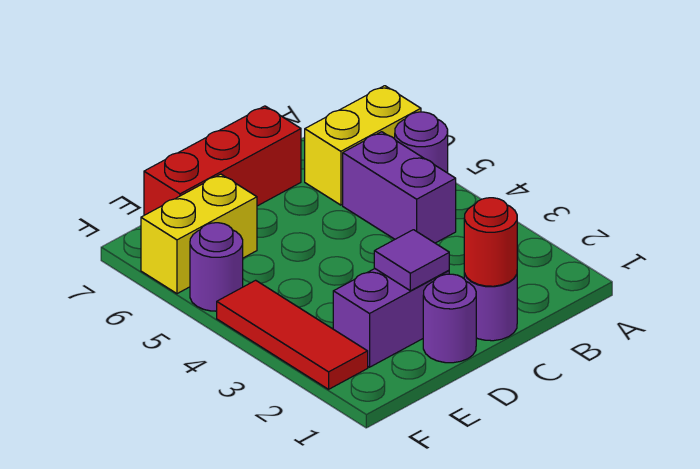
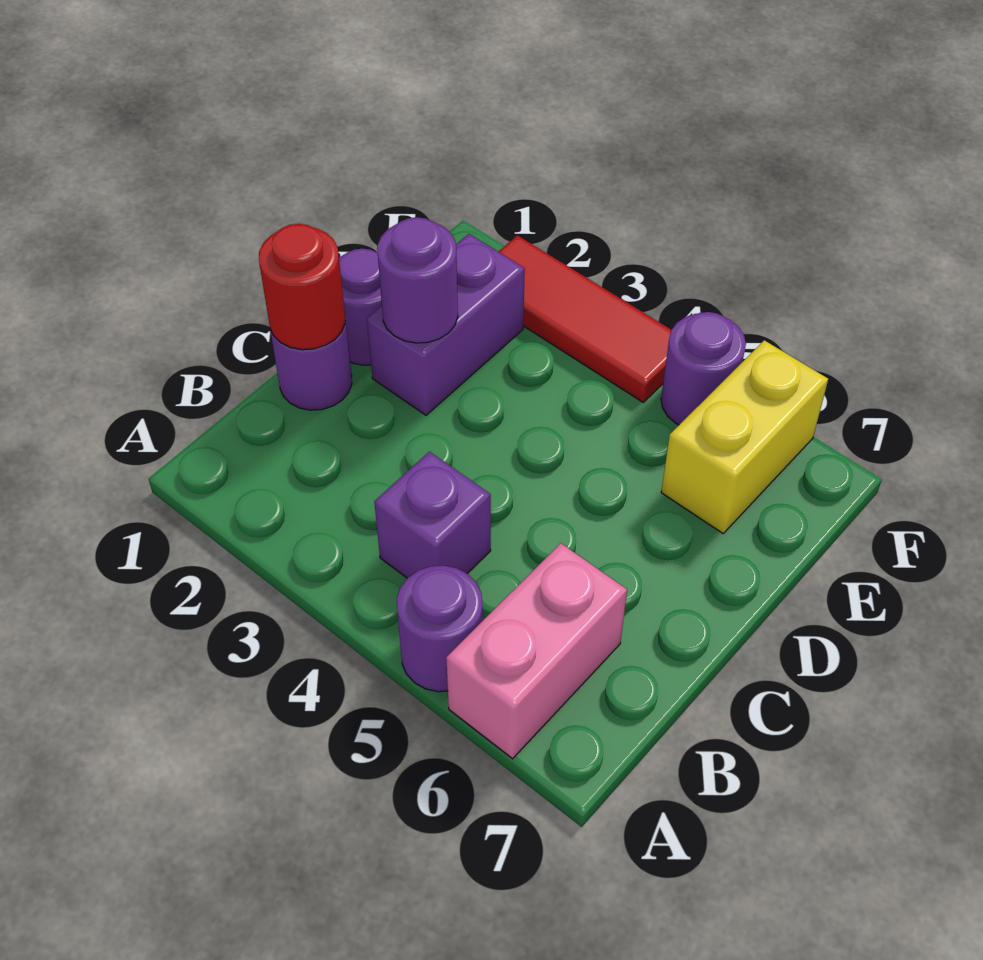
yellow 1x2 brick [305,86,421,205] -> pink 1x2 brick [446,543,627,759]
purple 1x2 brick [343,132,456,243] -> purple 1x1 brick [374,452,491,578]
red 1x3 brick [144,106,301,215] -> none
purple 1x1 tile [374,230,449,291] -> purple 1x1 round brick [377,217,458,343]

